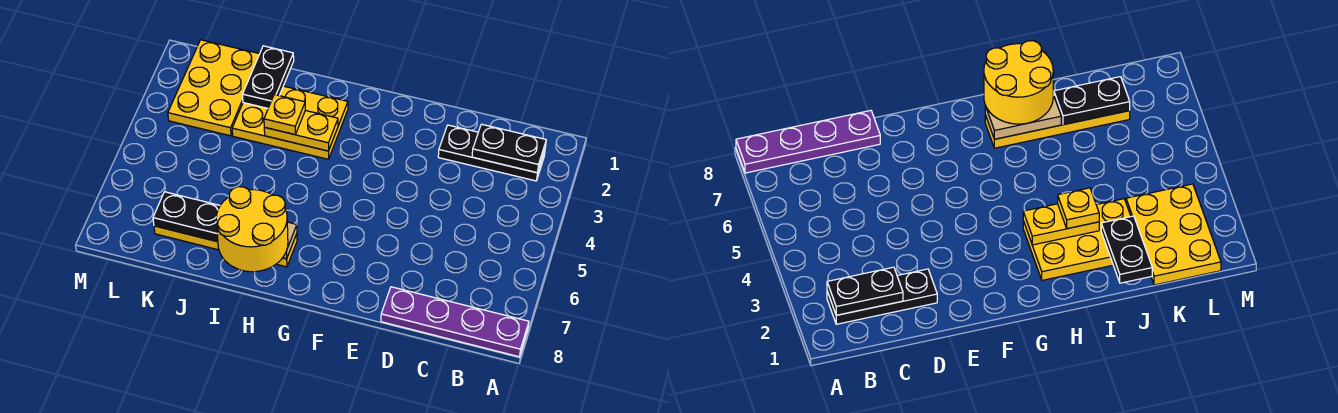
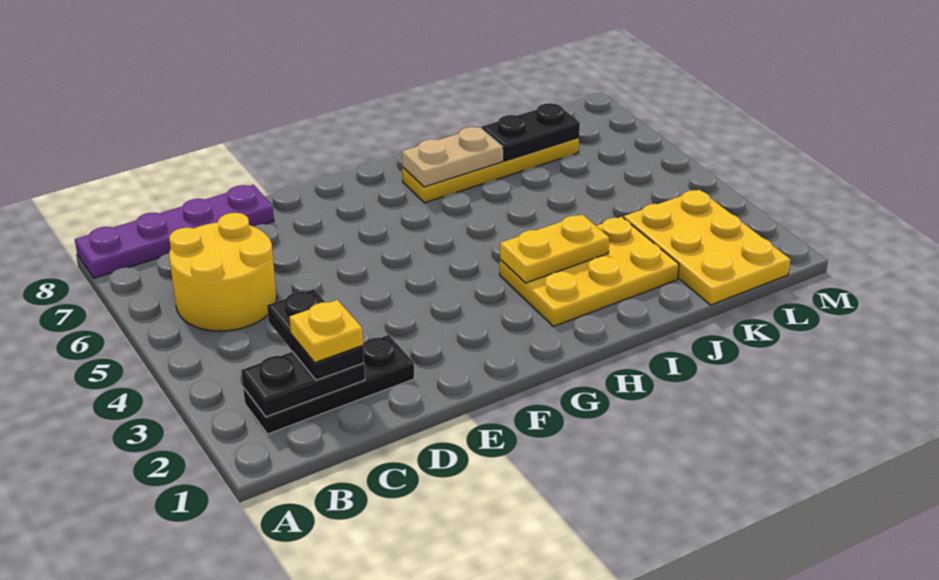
yellow 2x2 round brick [216,187,288,272] -> yellow 2x2 round brick moved to [169,213,277,331]
yellow 1x1 plate [264,95,305,135] -> yellow 1x1 plate moved to [289,300,363,362]
black 1x2 plate [243,46,294,108] -> black 1x2 plate moved to [267,289,364,380]

